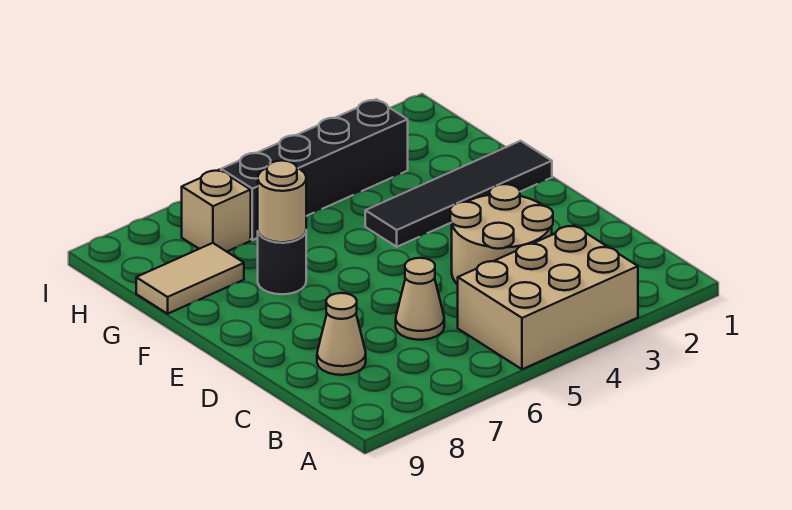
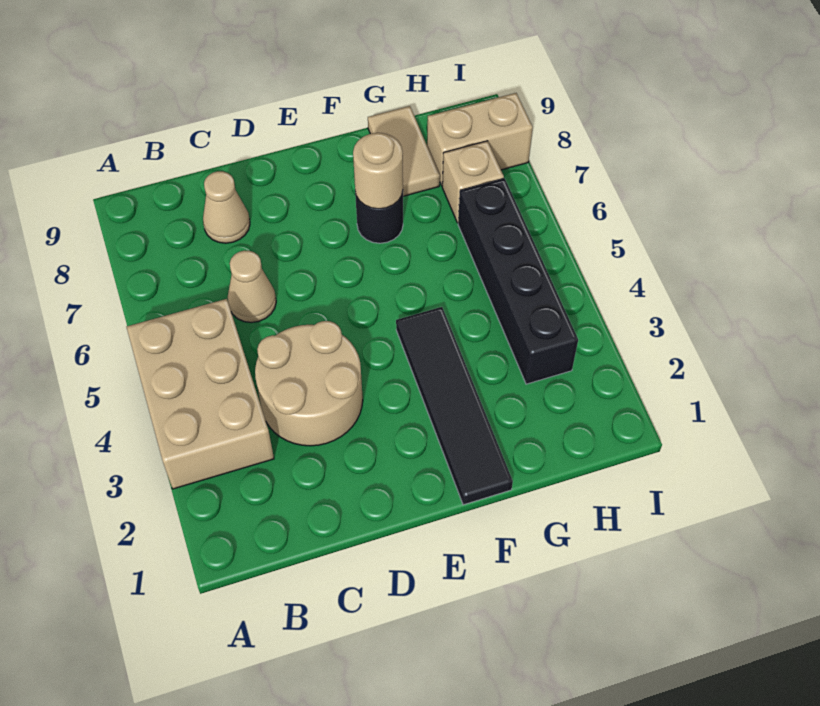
none -> tan 1x2 brick [427,93,533,186]

